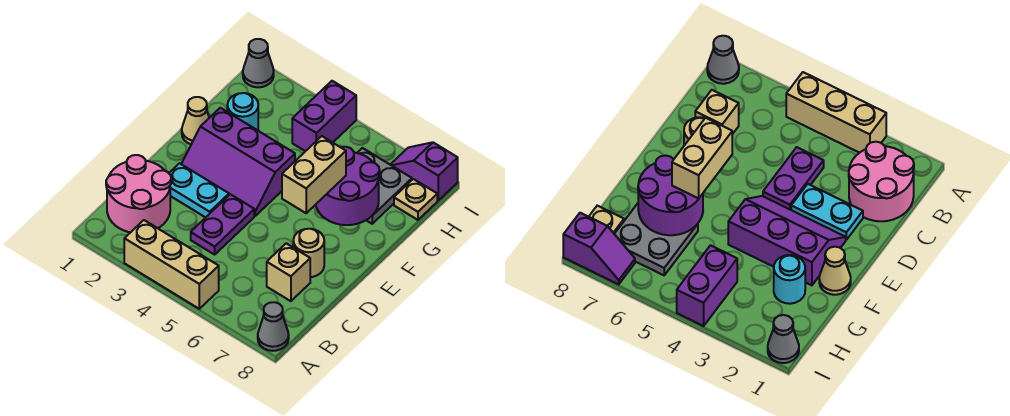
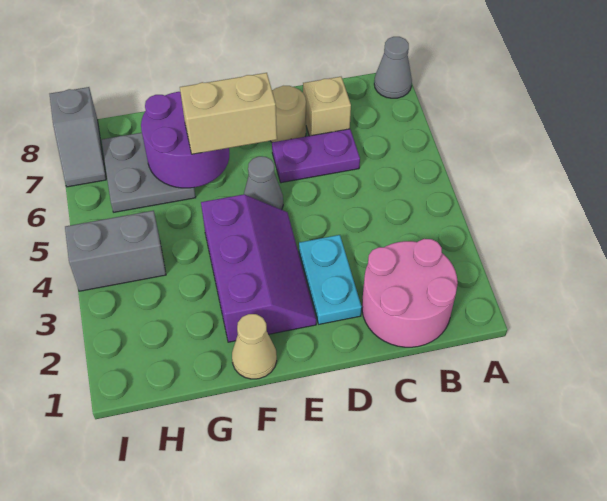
tan 1x3 brick [124,220,219,309] -> none
purple 1x2 plate [191,194,254,255] -> purple 1x2 plate moved to [272,129,360,183]
cyan 1x1 round brick [227,93,258,130] -> none
purple 1x2 brick [292,81,356,151] -> grey 1x2 brick [65,211,166,291]
tan 1x1 plate [394,179,437,220] -> none
grey 1x1 cone [243,39,274,87] -> grey 1x1 cone moved to [244,156,283,210]
purple 1x2 slope [390,142,458,200] -> grey 1x2 slope [50,87,106,187]

